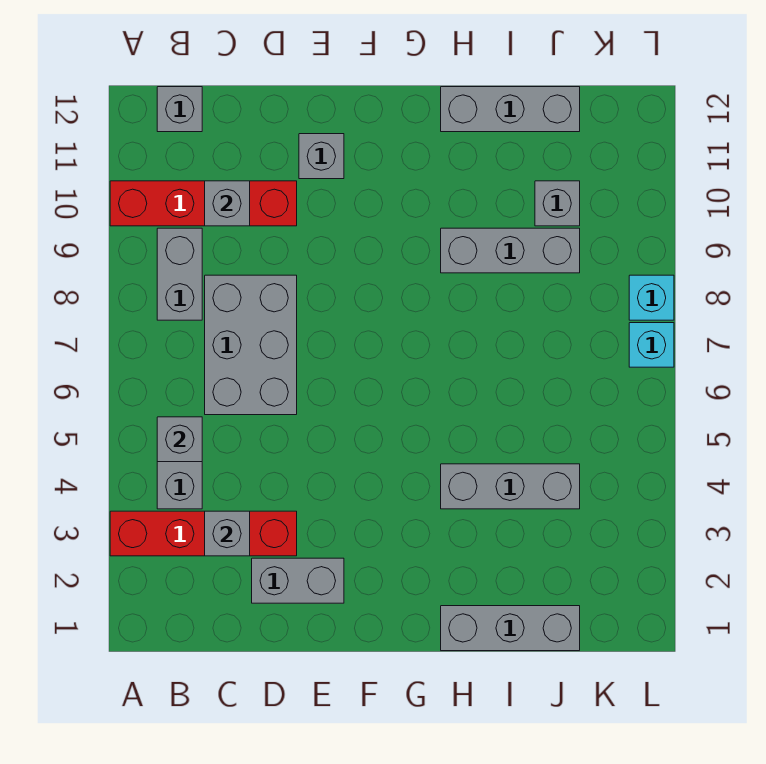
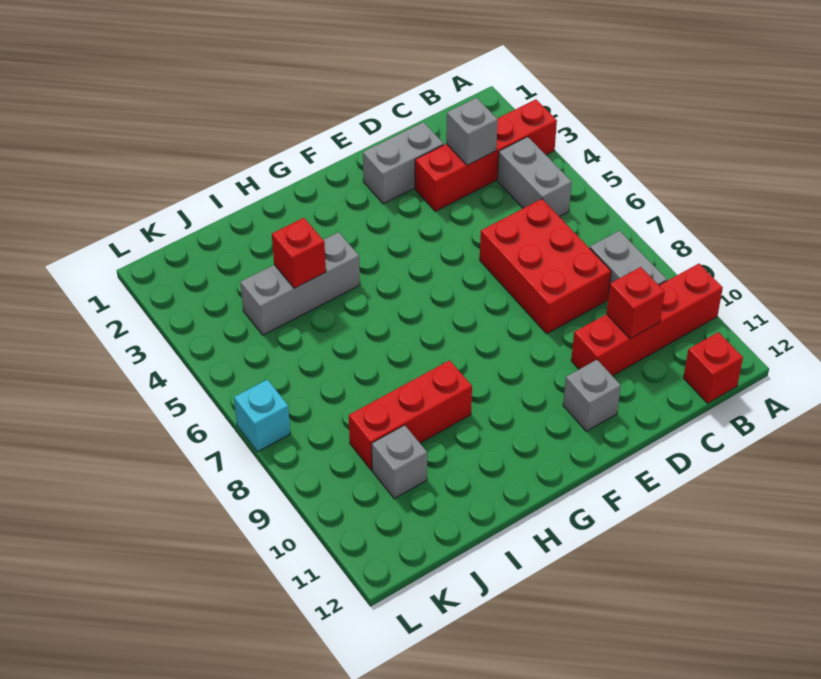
grey 1x1 brick [157,417,202,462] -> none
grey 1x1 brick [157,87,202,132] -> red 1x1 brick [683,332,743,403]
grey 2x3 brick [205,275,297,415] -> red 2x3 brick [480,199,611,334]
grey 1x1 brick [205,181,250,226] -> red 1x1 brick [606,267,665,339]
grey 1x3 brick [441,606,580,651] -> none
grey 1x3 brick [441,228,580,273] -> red 1x3 brick [349,360,472,470]
grey 1x3 brick [441,87,580,132] -> none
none -> red 1x1 brick [272,218,326,288]
cyan 1x1 brick [629,275,674,320] -> none

